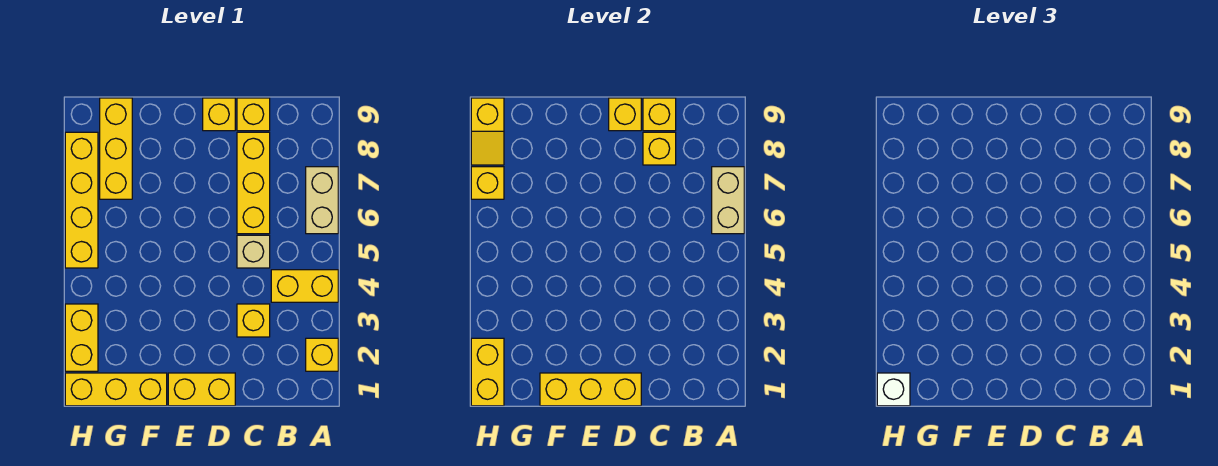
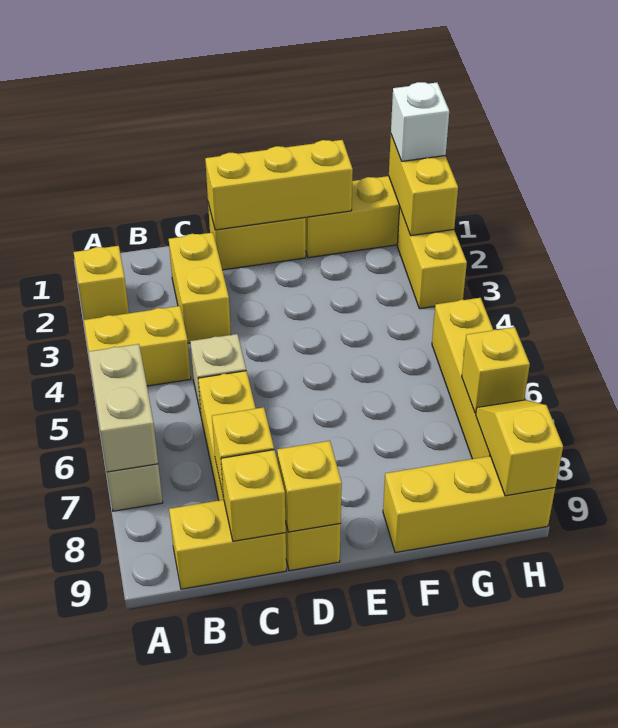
yellow 1x1 brick [237,304,270,337] -> yellow 1x2 brick [169,232,231,343]
yellow 1x1 brick [237,98,270,131] -> yellow 1x2 brick [169,500,286,589]
yellow 1x3 brick [100,98,132,199] -> yellow 1x3 brick turned to [383,456,555,553]

